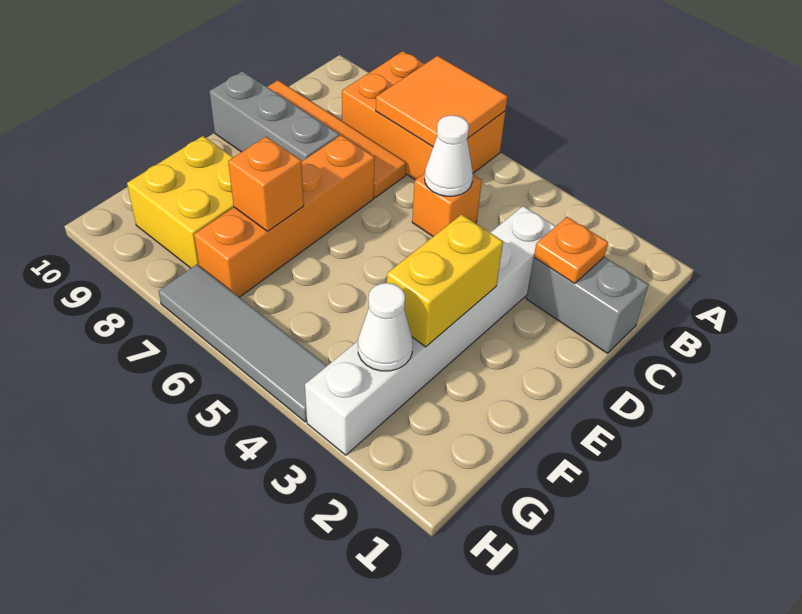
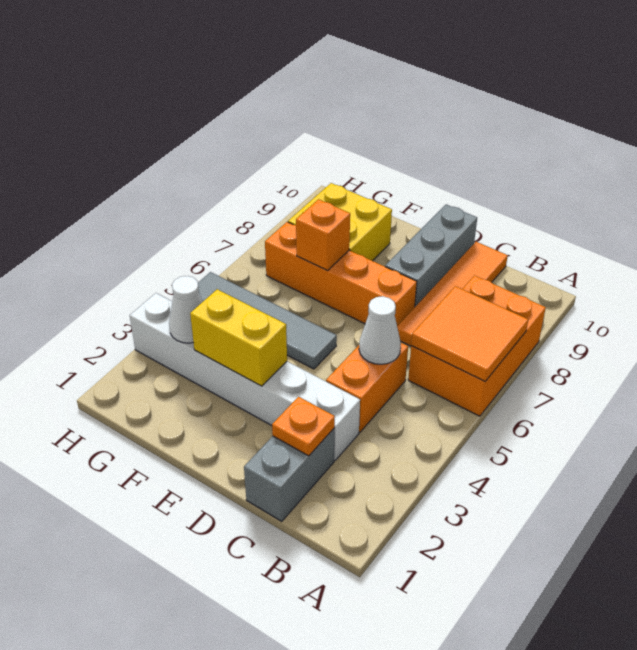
orange 1x1 brick [412,173,482,236] -> orange 1x2 brick [326,343,408,432]
grey 1x4 tile [158,264,327,422] -> grey 1x4 tile turned to [198,272,337,369]

